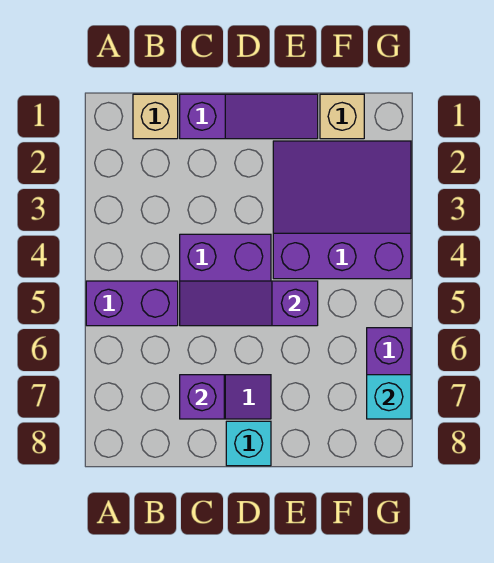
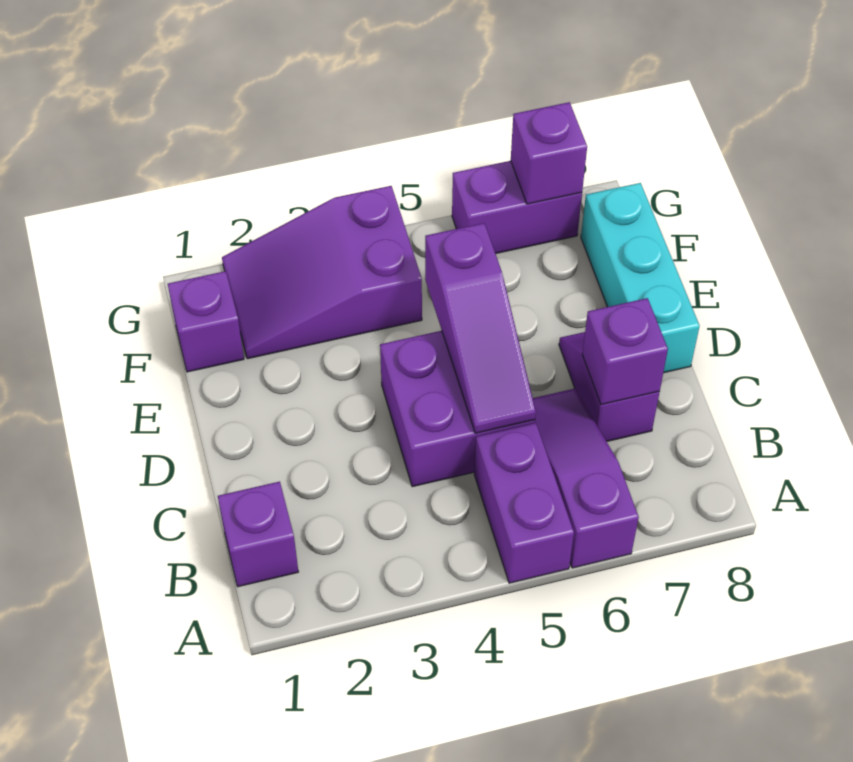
tan 1x1 brick [133,94,178,139] -> purple 1x1 brick [218,482,298,587]
purple 1x3 slope [180,94,318,139] -> purple 1x3 slope moved to [533,389,639,568]
cyan 1x1 brick [226,421,271,466] -> cyan 1x3 brick [581,183,700,373]
purple 3x3 slope [273,141,411,279] -> purple 2x3 slope [222,186,422,359]
tan 1x1 brick [320,94,364,139] -> purple 1x1 brick [168,271,244,372]
cyan 1x1 brick [367,375,411,419] -> purple 1x1 brick [511,102,587,204]

